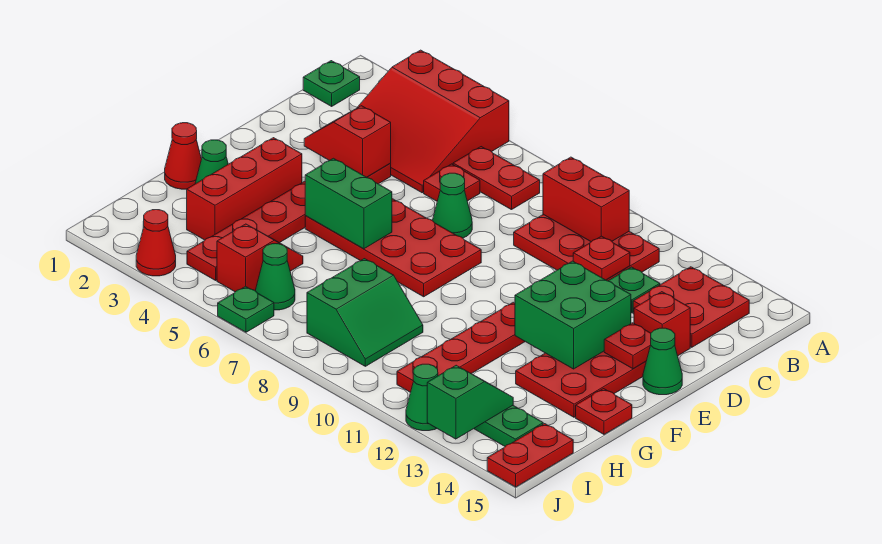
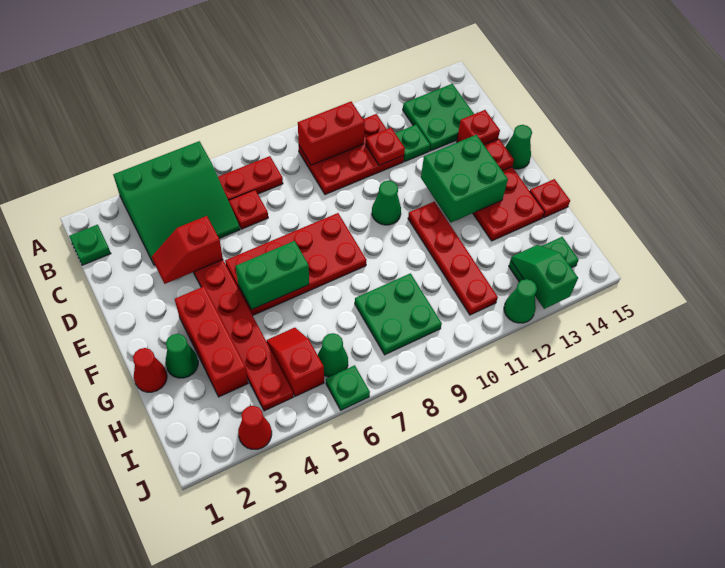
red 3x3 slope [357,50,509,193] -> green 3x3 slope [113,141,240,265]
red 2x2 plate [633,267,749,347] -> green 2x2 plate [403,84,474,151]
green 1x1 cone [433,173,472,238] -> green 1x1 cone moved to [372,181,401,225]
green 2x2 slope [307,259,423,366] -> green 2x2 plate [355,273,442,355]
red 1x2 plate [487,424,573,487] -> none

